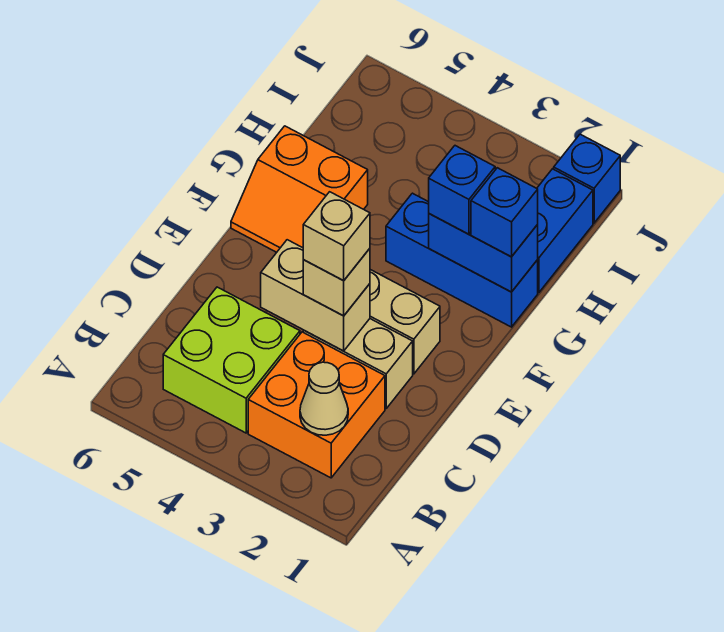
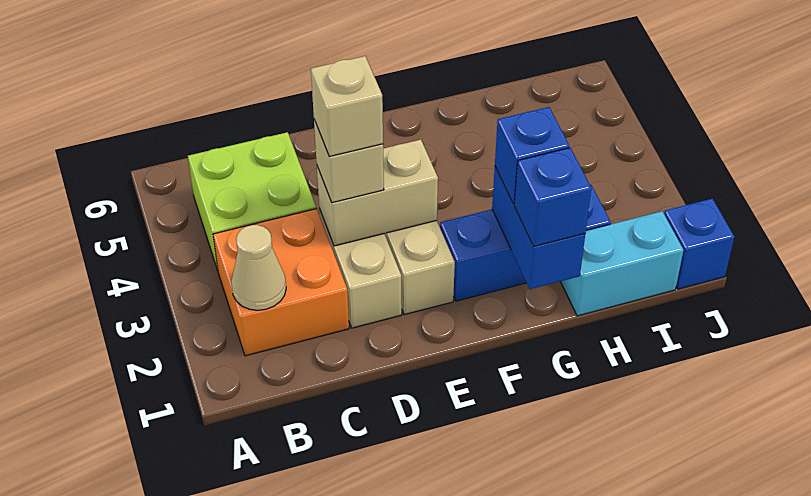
tan 1x2 brick [261,240,370,351] -> tan 1x2 brick turned to [317,140,438,246]
orange 2x2 slope [231,126,368,252] -> none
blue 1x3 brick [386,193,538,327] -> blue 1x3 brick turned to [440,185,611,301]
blue 1x2 brick [537,169,593,292] -> cyan 1x2 brick [560,211,683,316]

